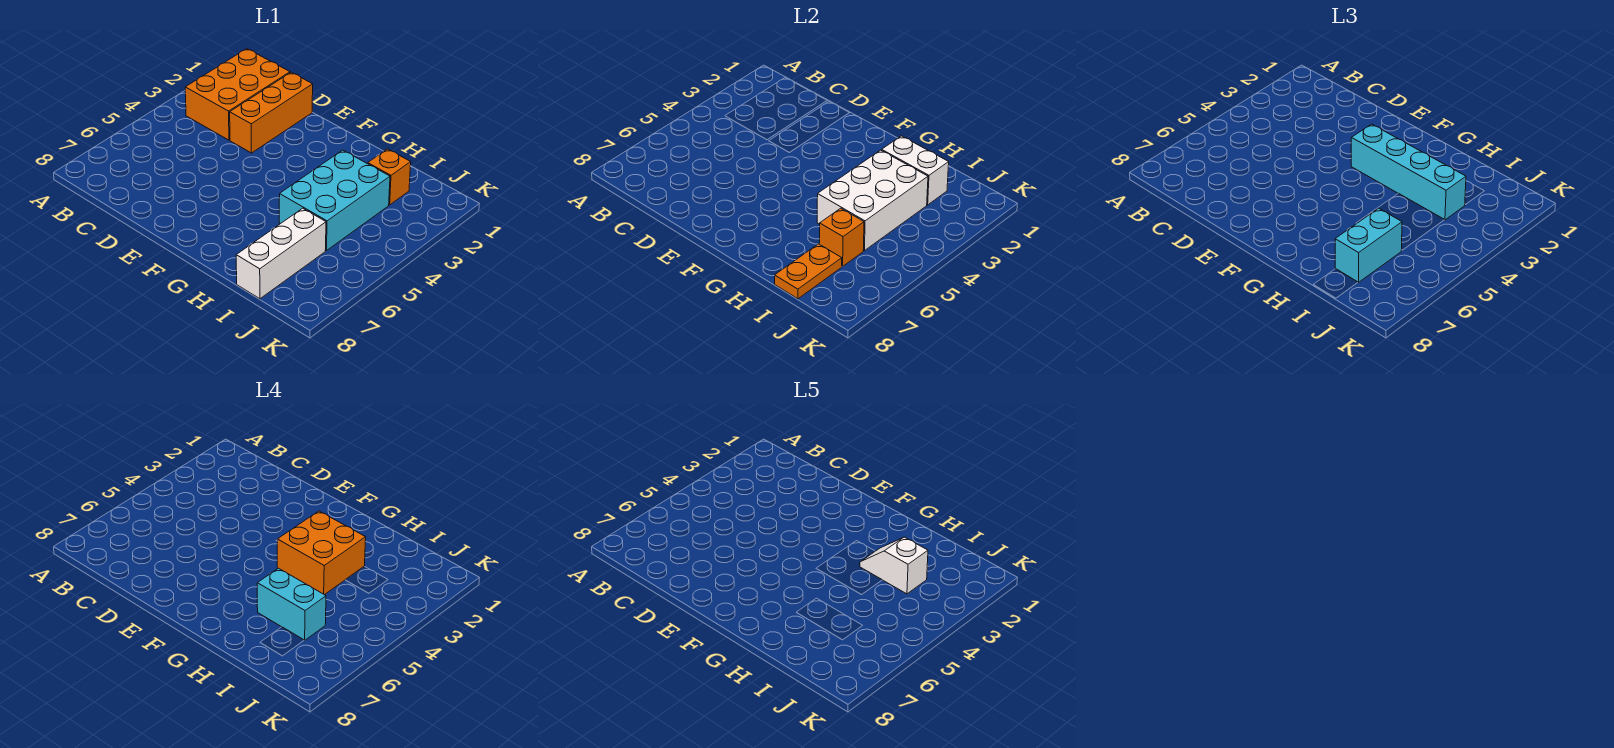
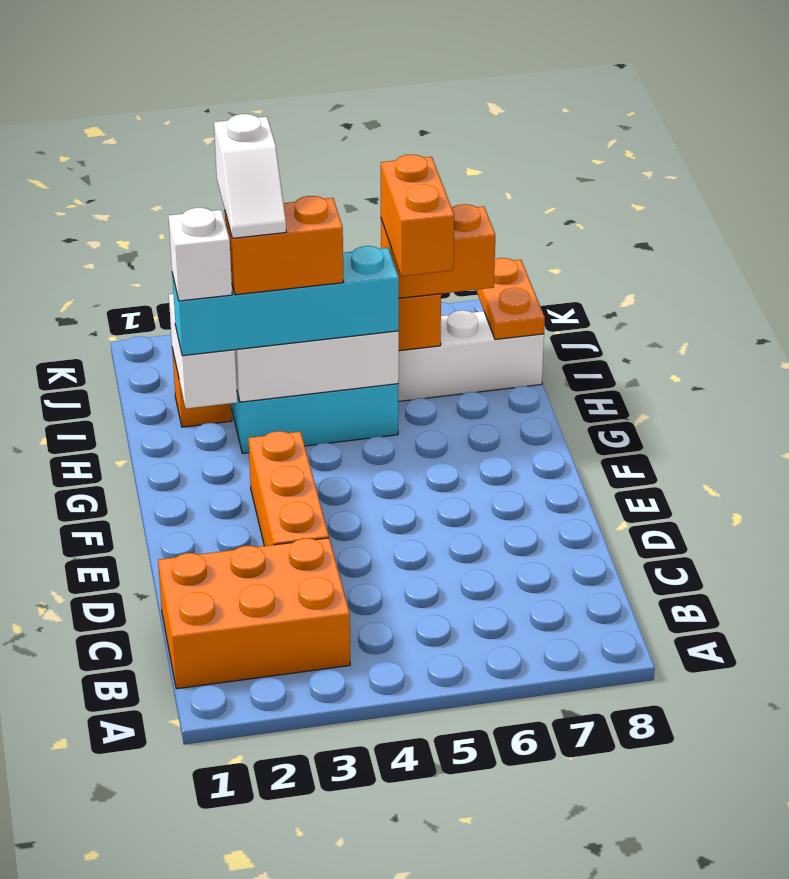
orange 1x3 brick [230,72,313,153] -> orange 1x3 brick turned to [248,431,329,546]
cyan 1x4 brick [1351,124,1466,220] -> cyan 1x4 brick turned to [172,246,399,356]
orange 2x2 brick [277,511,366,595] -> orange 1x2 brick [225,196,344,295]
none -> white 1x1 brick [169,208,232,301]
cyan 1x2 brick [257,568,326,640] -> orange 1x2 brick [381,155,454,276]
cyan 1x2 brick [1335,208,1402,282] -> orange 1x2 brick [381,204,495,298]
orange 1x2 plate [775,244,842,299] -> orange 1x2 plate turned to [476,258,545,340]

